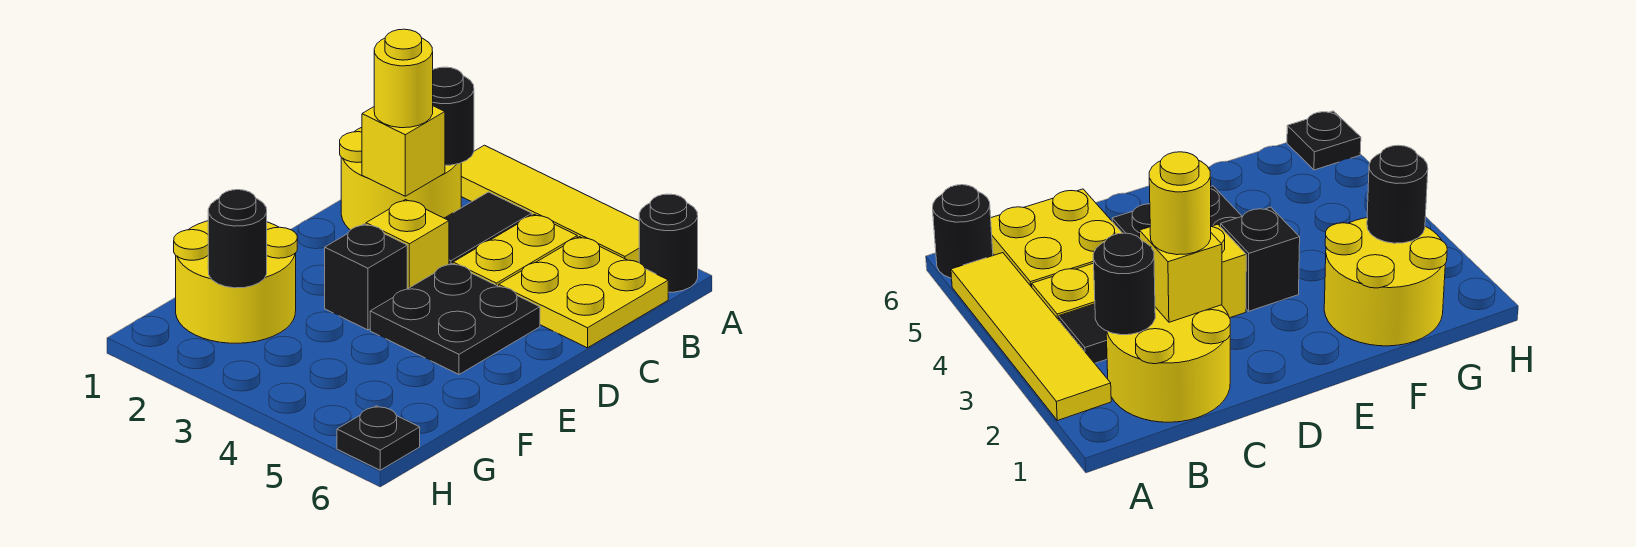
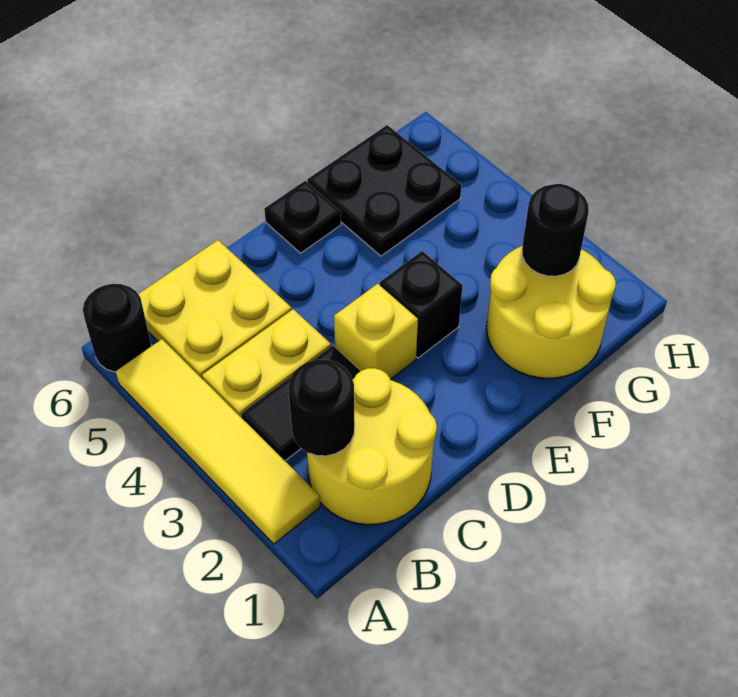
yellow 1x1 brick [362,106,445,196] -> none
yellow 1x1 round brick [374,29,433,128] -> none
black 2x2 plate [370,263,540,374] -> black 2x2 plate moved to [307,125,461,256]
black 1x1 plate [337,406,420,470] -> black 1x1 plate moved to [264,181,341,253]

